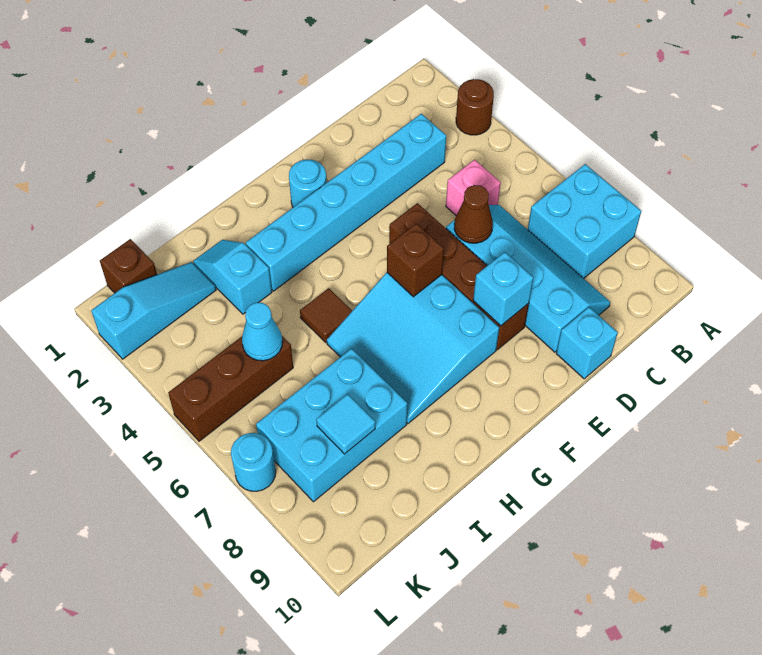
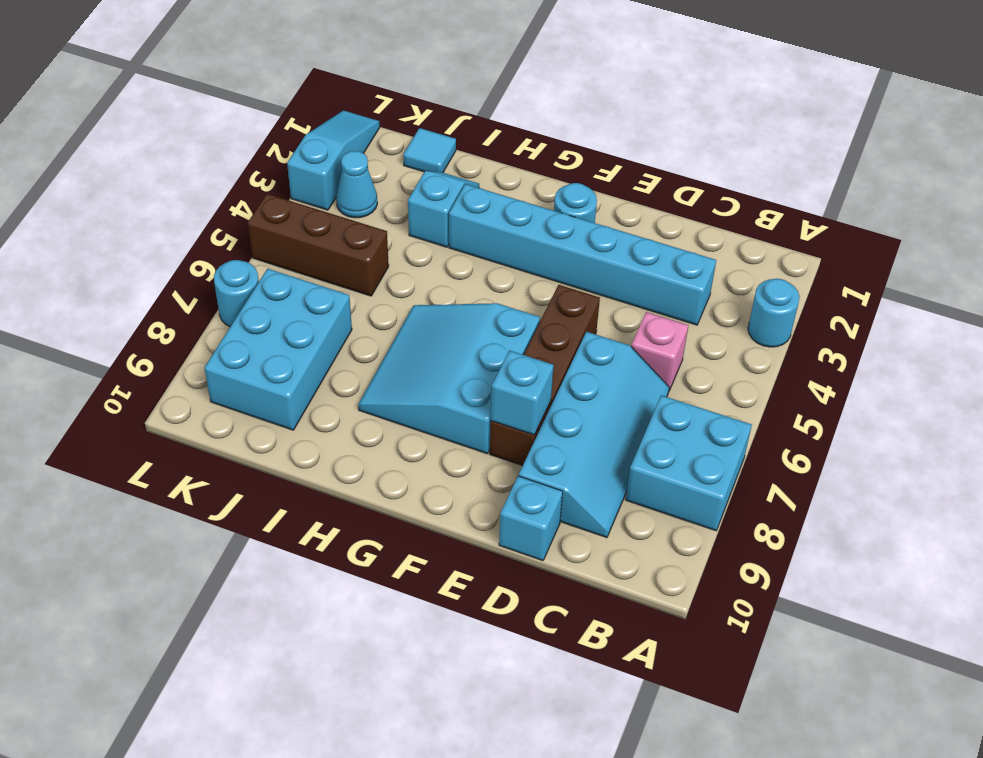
brown 1x1 round brick [456,79,494,135] -> cyan 1x1 round brick [748,279,799,347]
brown 1x1 cone [454,185,493,243] -> none
brown 1x1 brick [387,224,444,297] -> none
brown 1x1 tile [300,288,352,342] -> none
cyan 2x3 brick [256,349,407,502] -> cyan 2x3 brick turned to [204,269,352,430]
cyan 1x3 slope [91,262,216,359] -> cyan 1x3 slope turned to [287,110,380,210]
cyan 1x1 cone [242,303,282,361] -> cyan 1x1 cone moved to [336,151,377,218]
cyan 1x1 tile [316,394,375,454] -> cyan 1x1 tile moved to [403,128,456,173]
brown 1x1 brick [100,239,157,293] -> none

